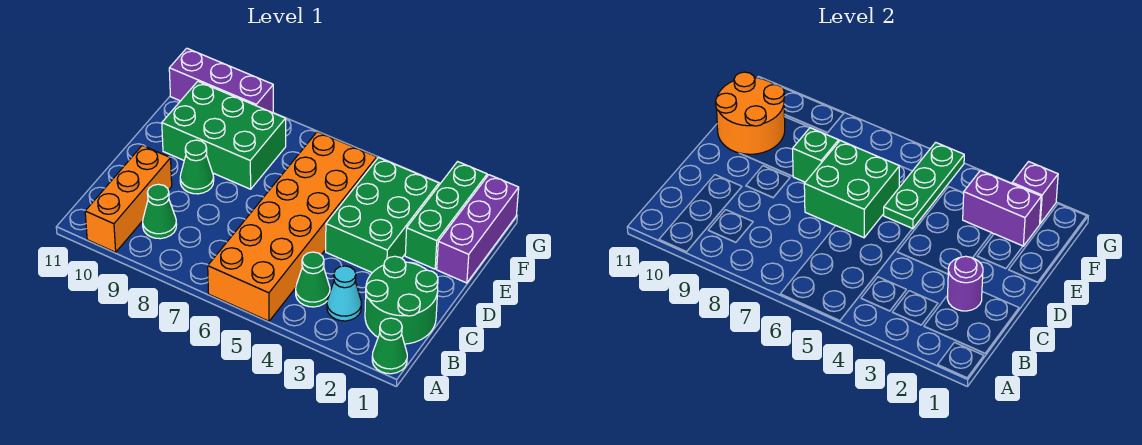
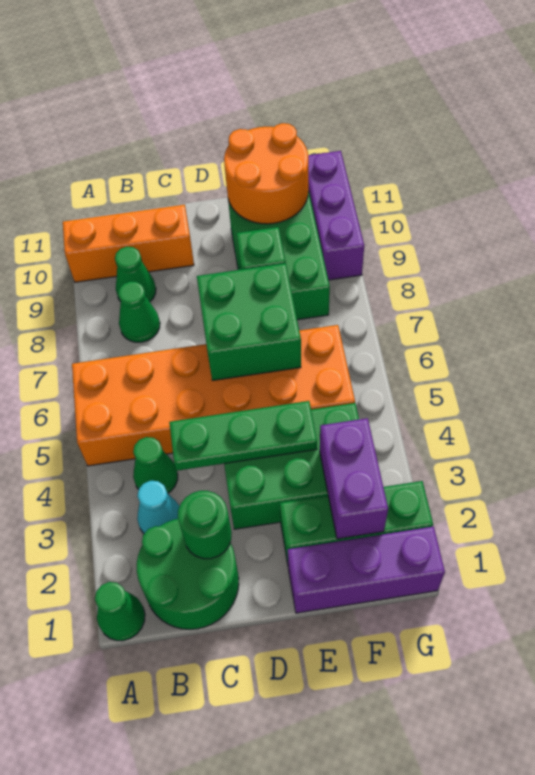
purple 1x1 round brick [947,256,983,311] -> green 1x1 round brick [178,491,232,559]
green 1x1 cone [180,140,214,194] -> green 1x1 cone moved to [118,281,160,342]
green 1x3 plate [884,142,964,229] -> green 1x3 plate moved to [169,401,317,471]
purple 1x1 brick [1012,162,1058,224] -> none

